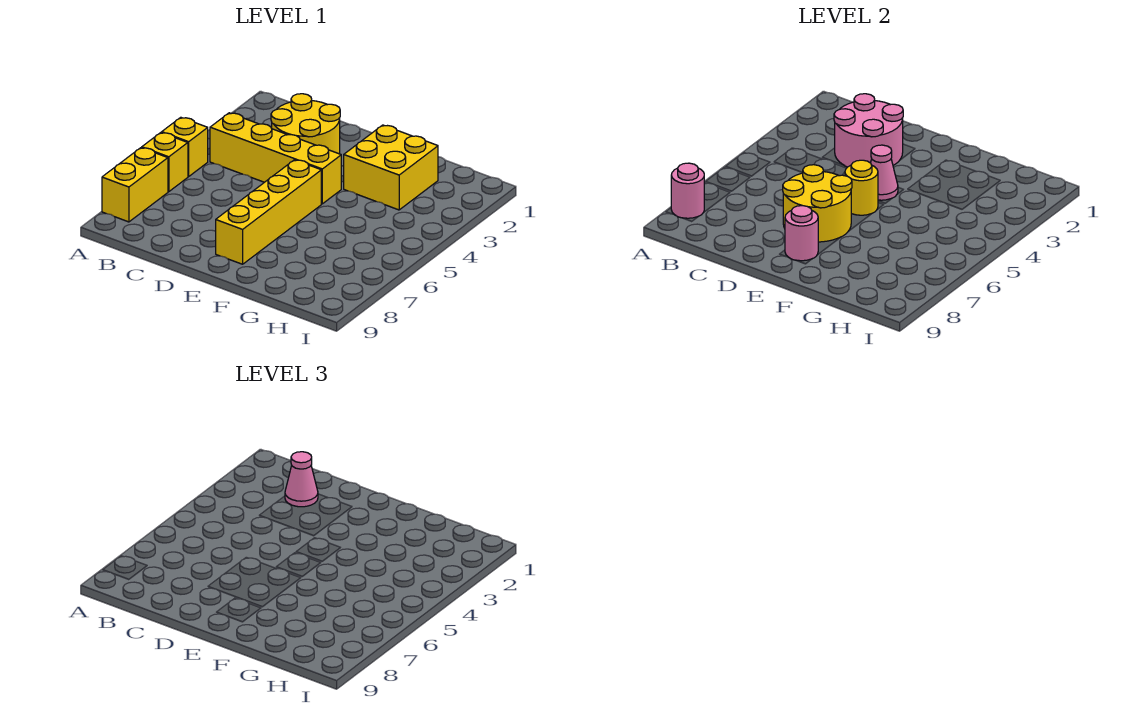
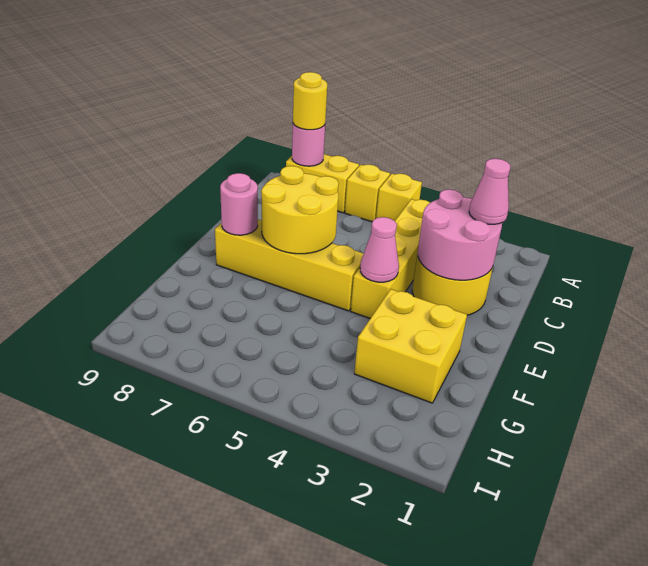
yellow 1x1 round brick [845,160,878,215] -> yellow 1x1 round brick moved to [293,72,327,130]

